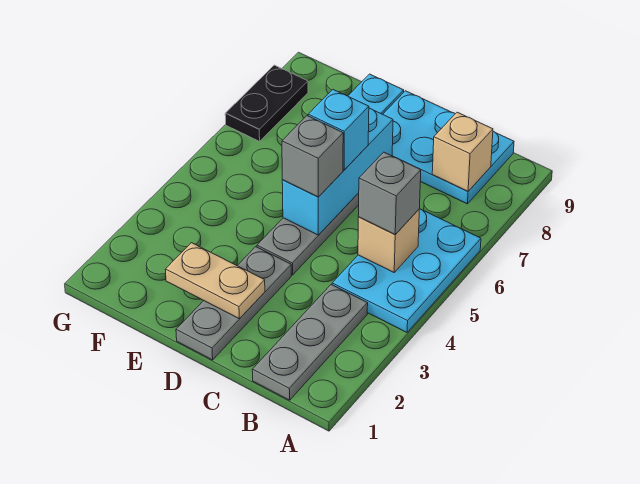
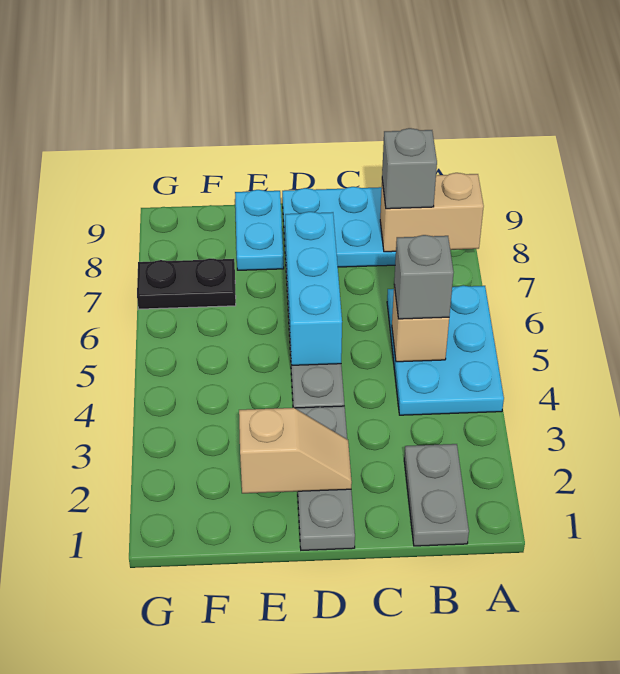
grey 1x3 plate [252,285,368,400] -> grey 1x2 plate [404,444,469,546]
tan 1x1 brick [432,112,493,191] -> tan 1x2 brick [380,173,484,252]
tan 1x2 plate [165,243,265,318] -> tan 1x2 slope [239,407,352,493]
grey 1x1 brick [282,116,343,197] -> grey 1x1 brick moved to [382,128,437,209]
cyan 1x1 brick [308,90,369,170] -> none
black 1x2 plate [225,65,308,141] -> black 1x2 plate turned to [137,258,236,309]

